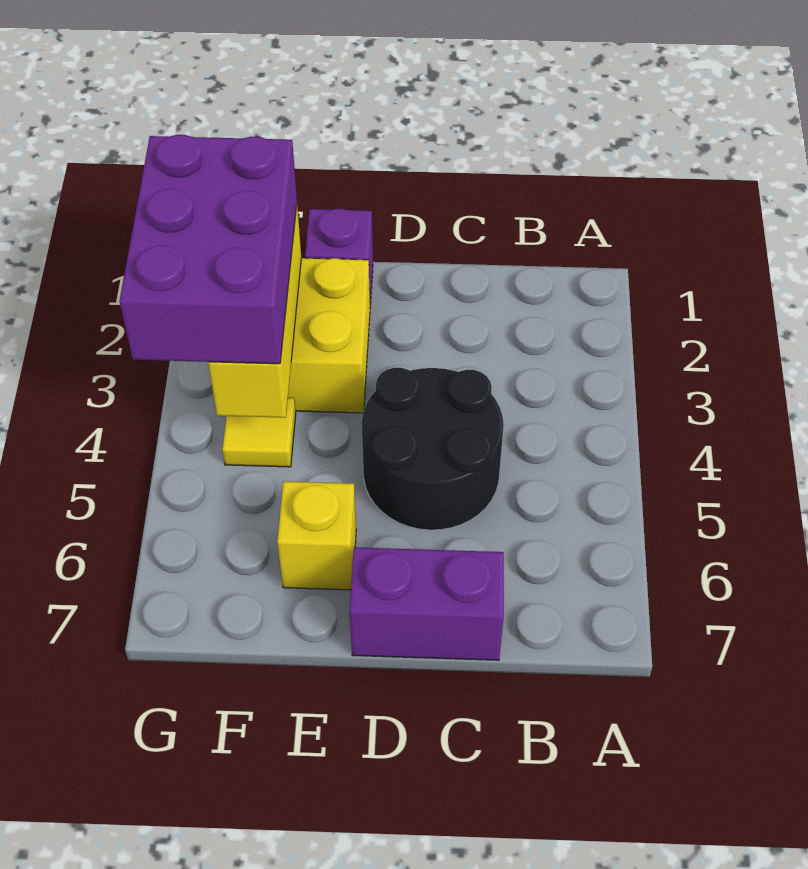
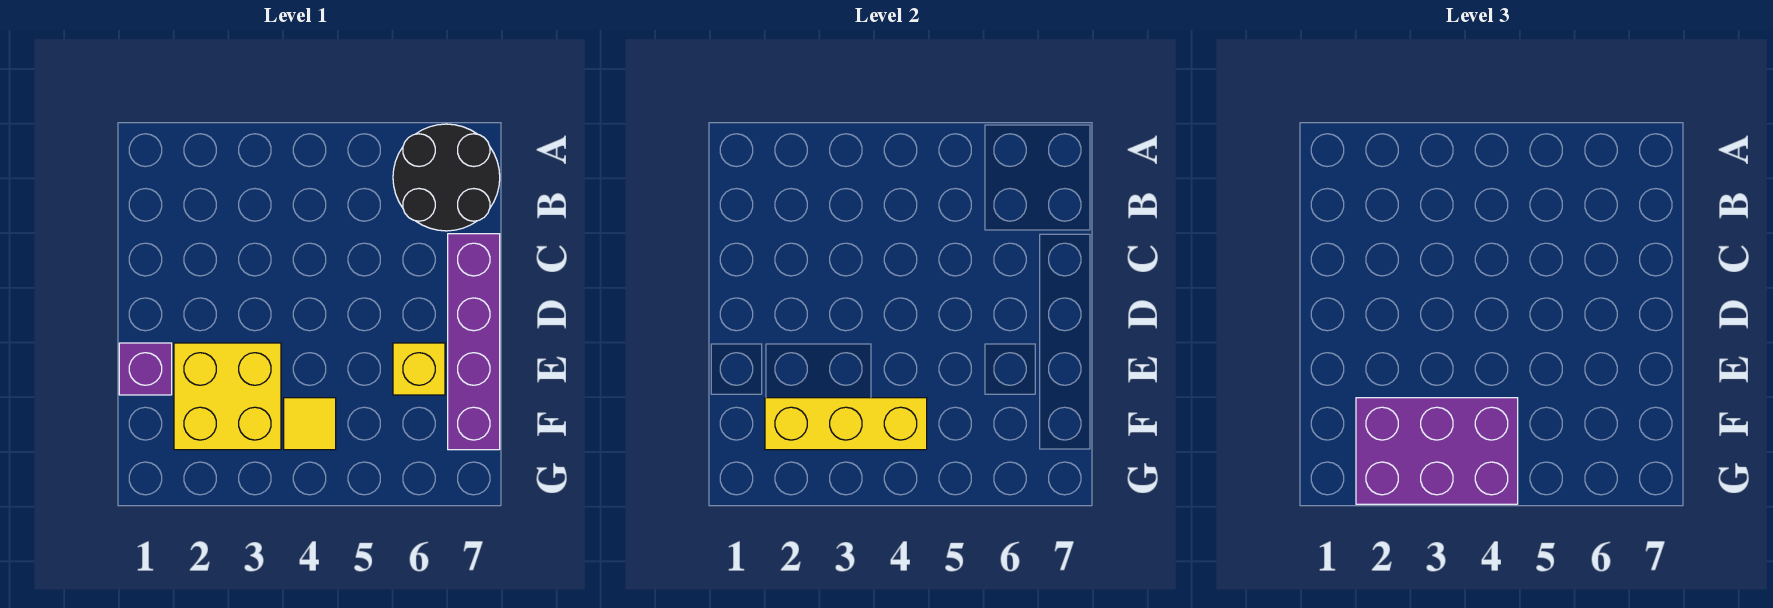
black 2x2 round brick [362,368,504,530] -> black 2x2 round brick moved to [393,124,500,231]
purple 1x2 brick [350,547,504,660] -> purple 1x4 brick [448,234,500,450]

